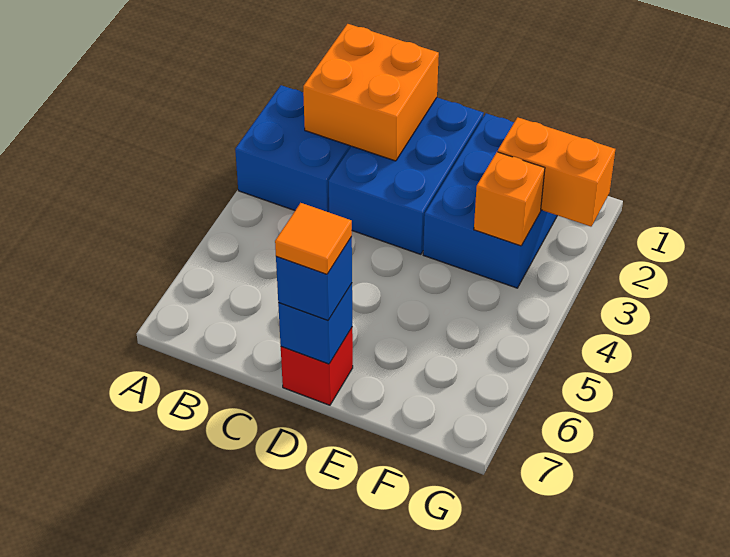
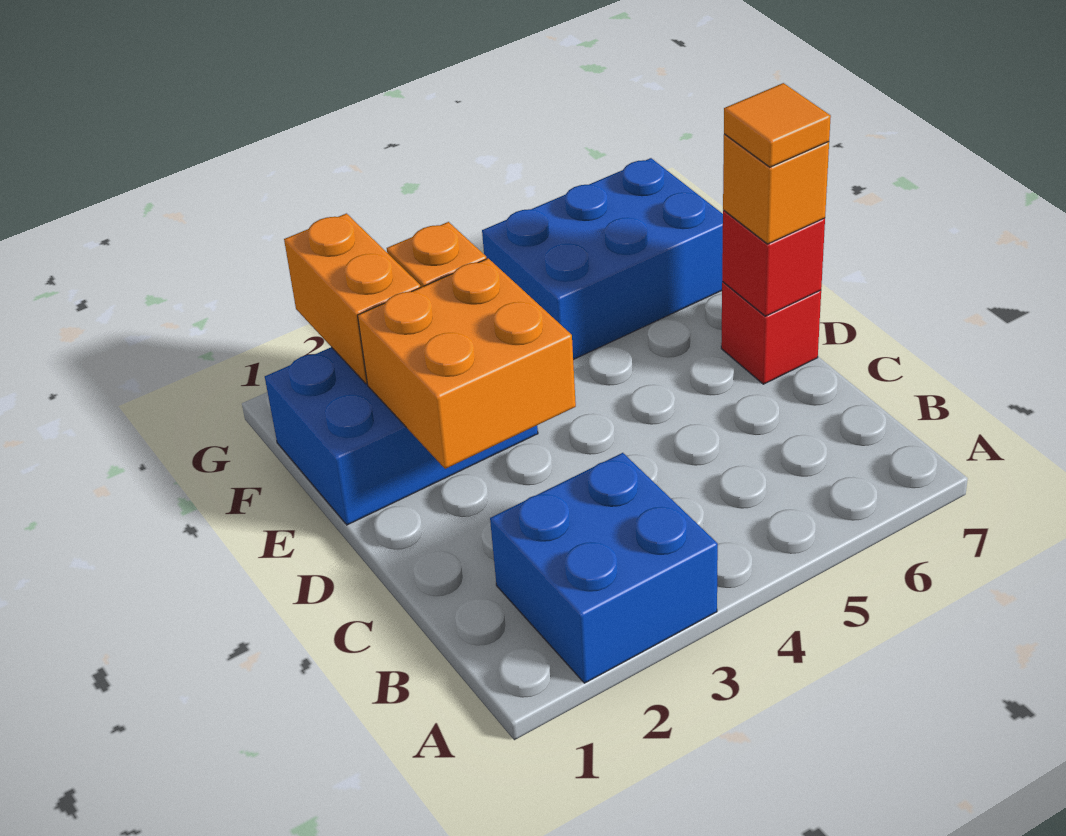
orange 2x2 brick [303,24,439,161] -> orange 2x2 brick moved to [358,258,576,469]
blue 2x3 brick [329,98,484,254] -> blue 2x3 brick moved to [482,158,723,360]
blue 1x1 brick [278,283,352,364] -> red 1x1 brick [722,210,825,316]
blue 1x1 brick [276,237,352,321] -> orange 1x1 brick [723,134,829,244]

